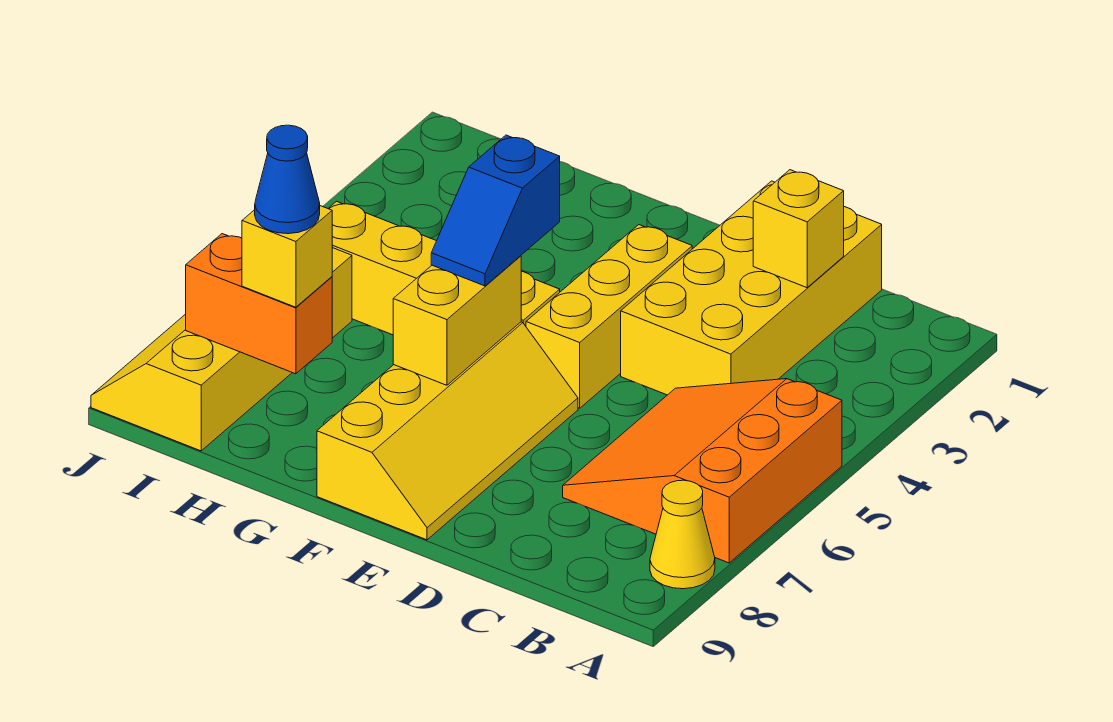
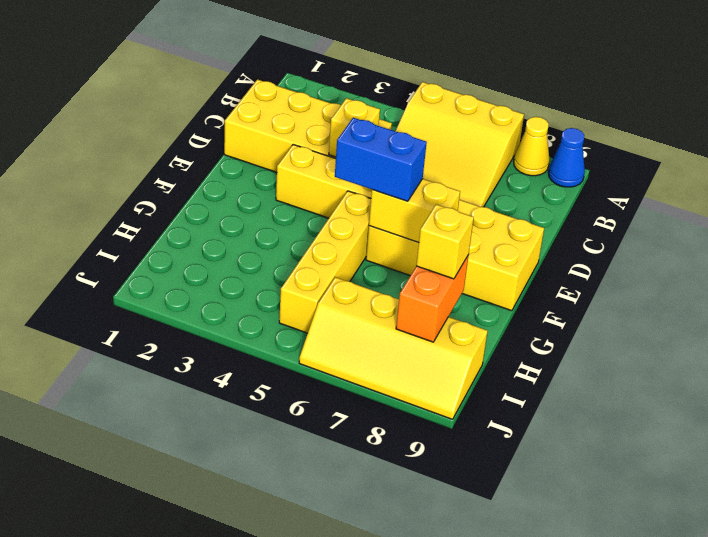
orange 3x3 slope [563,379,842,563] -> yellow 3x3 slope [396,82,524,207]
yellow 1x1 brick [753,170,844,288] -> yellow 1x1 brick moved to [329,98,380,157]
yellow 2x4 slope [317,322,578,540] -> yellow 2x4 brick [366,200,544,311]
blue 1x2 slope [431,135,560,286] -> blue 1x2 brick [335,118,427,201]
blue 1x1 cone [255,125,320,234] -> blue 1x1 cone moved to [548,128,585,187]

